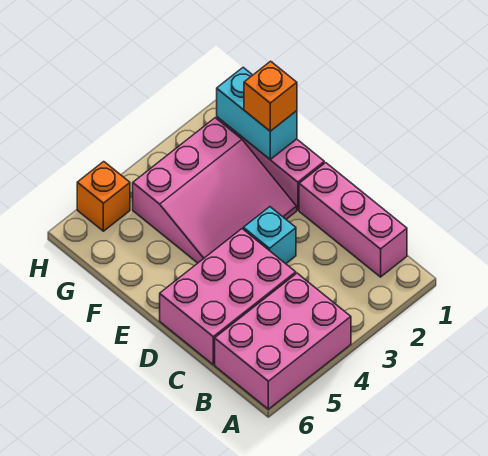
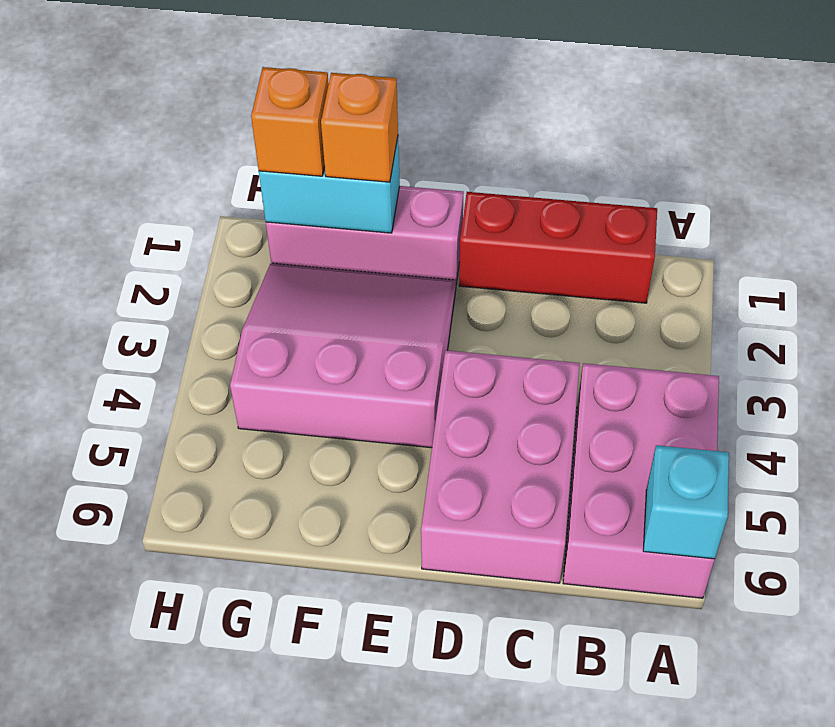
pink 1x3 brick [299,163,407,277] -> red 1x3 brick [459,192,657,303]
cyan 1x1 brick [243,207,296,264] -> cyan 1x1 brick moved to [643,445,729,559]
pink 3x3 slope [133,118,297,263] -> pink 3x3 slope turned to [230,263,456,448]
orange 1x1 brick [77,162,130,231] -> orange 1x1 brick moved to [251,67,329,176]

